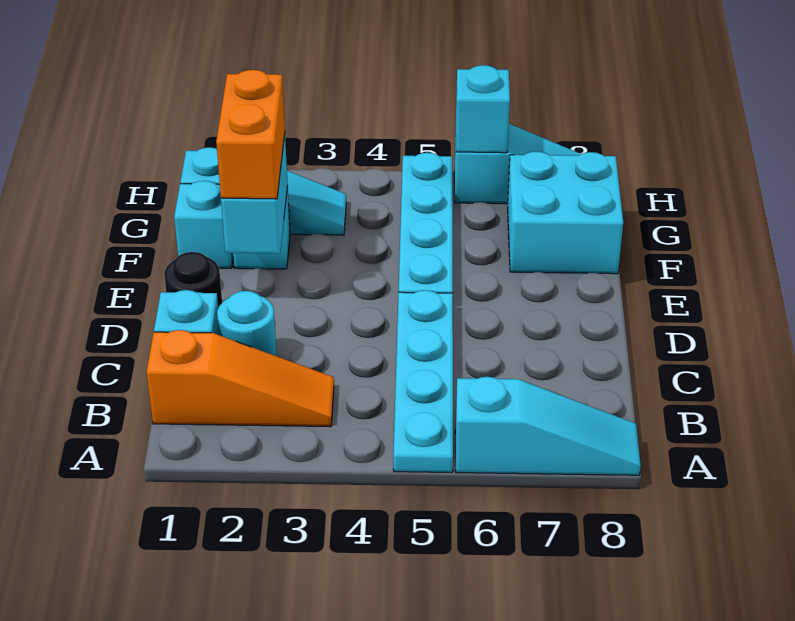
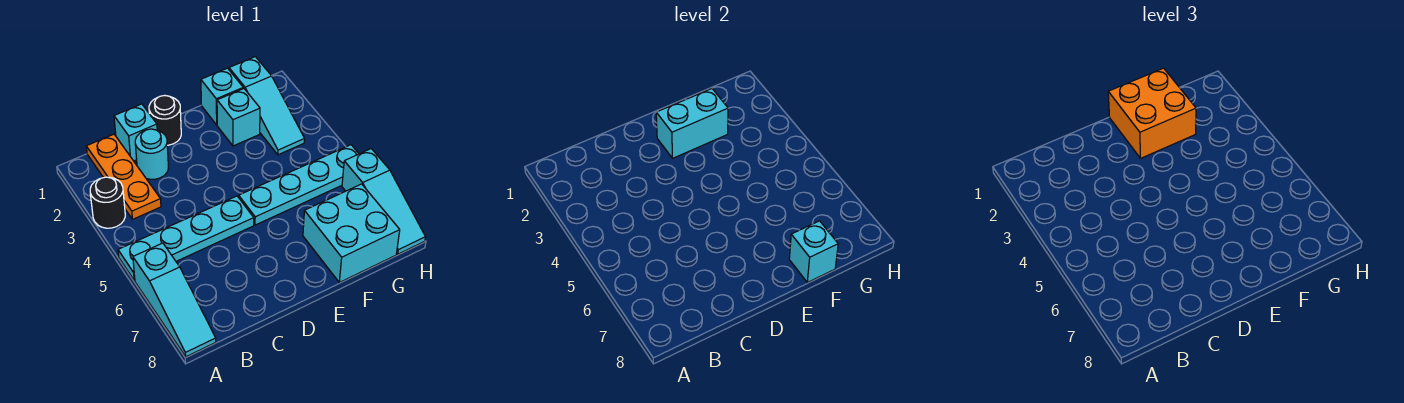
none -> black 1x1 round brick [90,177,125,228]
orange 1x3 slope [147,330,334,427] -> orange 1x3 plate [86,134,161,219]
orange 1x2 brick [216,70,285,199] -> orange 2x2 brick [1108,68,1196,158]
cyan 1x1 brick [456,65,510,153] -> cyan 1x1 brick moved to [789,221,838,282]

